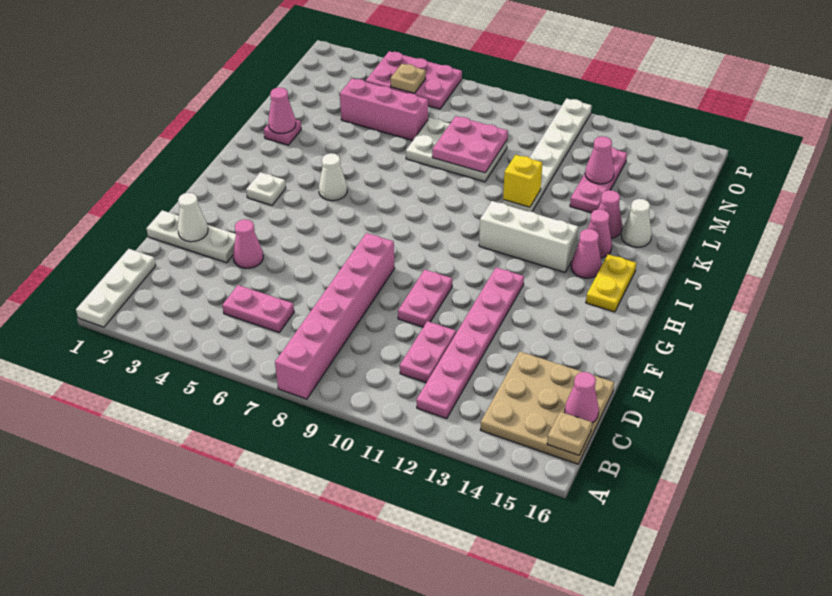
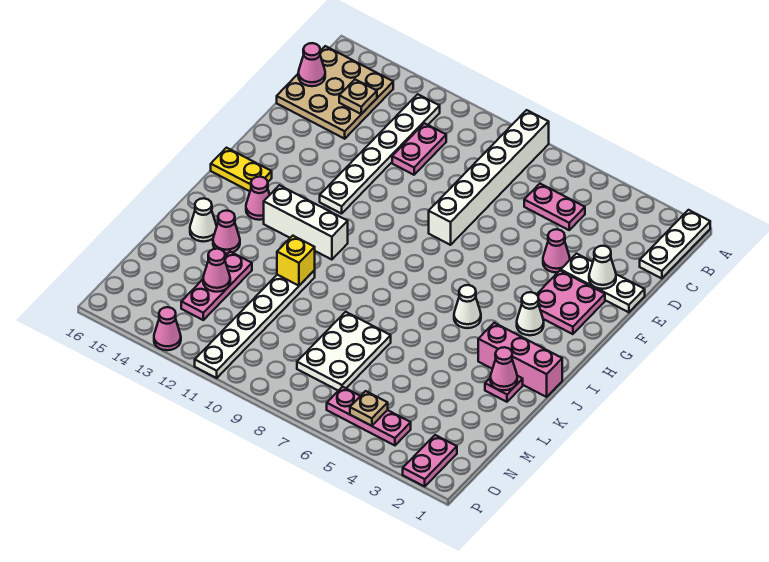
pink 1x6 brick [275,233,395,399] -> white 1x6 brick [429,110,549,245]
pink 1x6 plate [416,268,524,419] -> white 1x6 plate [320,94,440,214]
tan 1x1 plate [547,412,592,455] -> tan 1x1 plate moved to [339,79,377,114]
pink 1x2 plate [398,270,452,327] -> pink 1x2 plate moved to [403,435,457,486]
white 1x1 plate [246,172,286,205] -> white 1x1 cone [517,292,544,335]
yellow 1x2 plate [586,254,636,312] -> yellow 1x2 plate turned to [211,148,272,191]
pink 1x1 cone [588,209,612,258] -> pink 1x1 cone moved to [154,307,181,350]
white 2x3 plate [406,118,507,182] -> white 2x3 plate turned to [297,312,391,391]
pink 2x2 plate [432,116,508,173] -> pink 2x2 plate moved to [536,270,605,334]
pink 1x3 brick [340,78,428,141] -> pink 1x3 brick moved to [478,323,562,397]
pink 2x3 plate [366,51,462,109] -> pink 1x3 plate [327,387,411,445]

